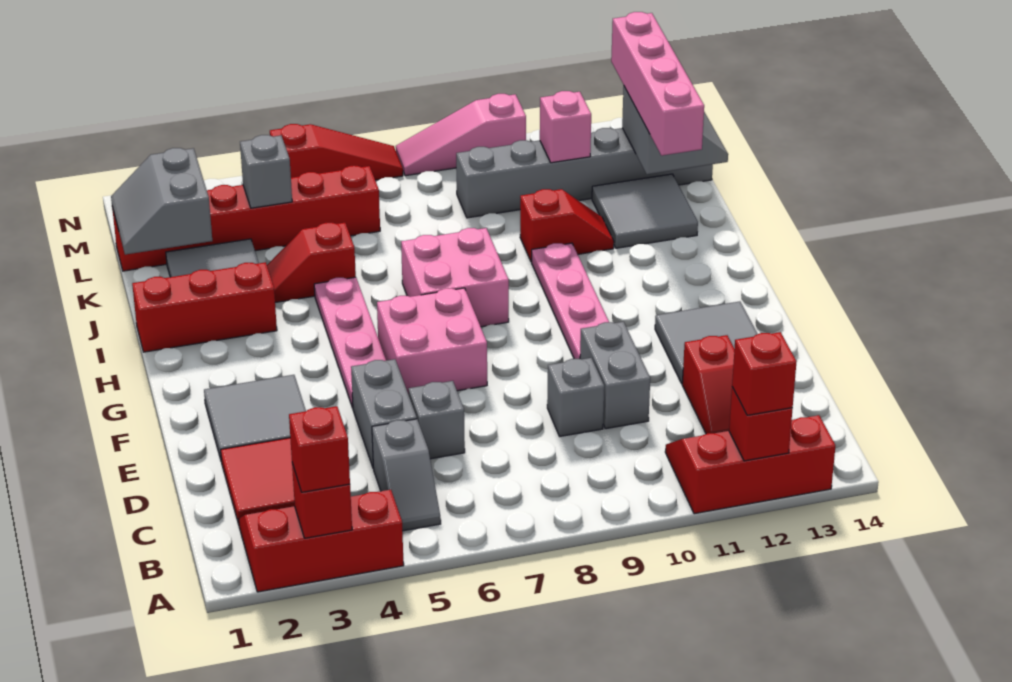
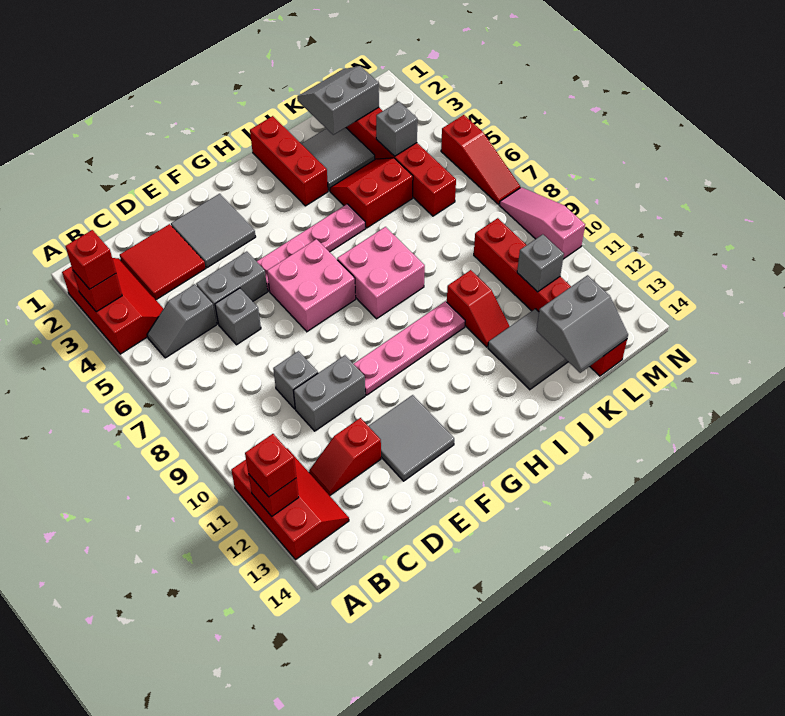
red 1x2 slope [267,223,356,302] -> red 2x2 slope [330,158,413,228]
pink 1x4 brick [611,12,704,156] -> none
grey 1x6 brick [456,128,713,218] -> red 1x6 brick [474,218,627,376]
pink 1x1 brick [540,91,591,163] -> grey 1x1 brick [517,234,564,292]

